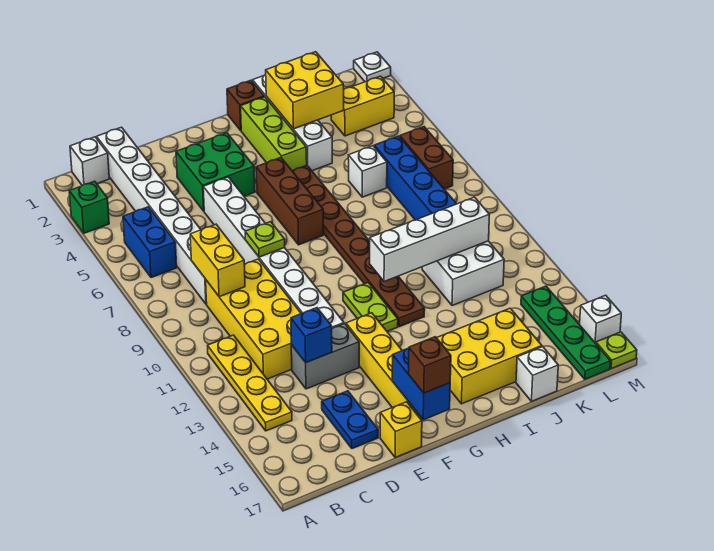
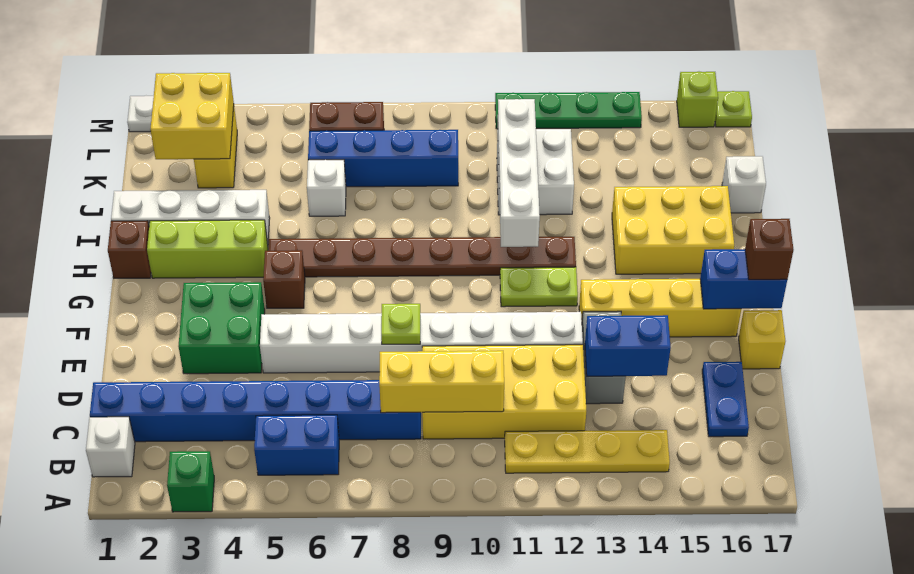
white 1x8 brick [97,127,207,304] -> blue 1x8 brick [90,380,421,442]
yellow 1x2 brick [190,224,245,297] -> yellow 1x3 brick [379,351,504,413]
blue 1x1 brick [291,308,332,363] -> blue 1x2 brick [585,315,671,376]
blue 1x2 plate [322,391,378,449] -> blue 1x2 plate turned to [702,362,749,437]
brown 1x3 brick [256,158,324,245] -> brown 1x1 brick [263,250,305,308]
yellow 2x3 brick [437,308,542,404] -> yellow 2x3 brick turned to [612,186,734,274]
yellow 2x2 brick [266,52,344,129] -> yellow 2x2 brick moved to [150,73,234,159]
green 1x4 plate [521,286,611,379] -> green 1x4 plate moved to [495,92,642,129]
white 1x1 brick [580,295,621,343] -> lime 1x1 brick [677,72,718,127]

